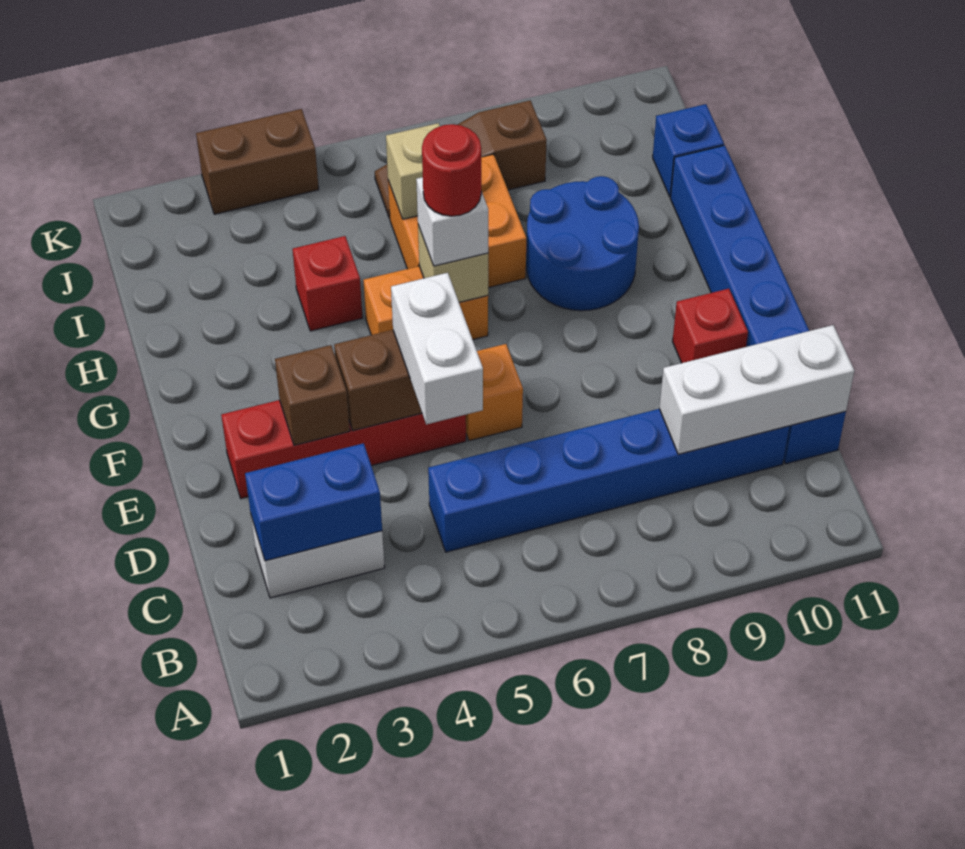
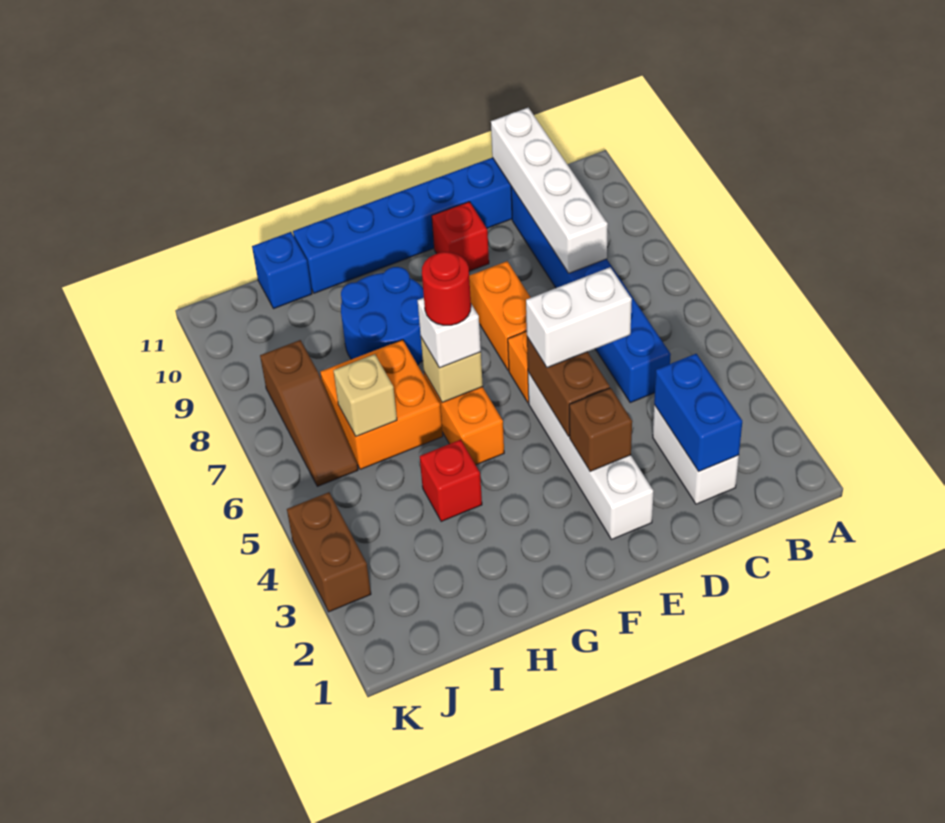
white 1x3 brick [659,325,854,454] -> white 1x4 brick [491,108,608,273]
red 1x4 brick [221,400,466,499] -> white 1x4 brick [528,372,653,540]
none -> orange 1x2 brick [469,261,531,370]

